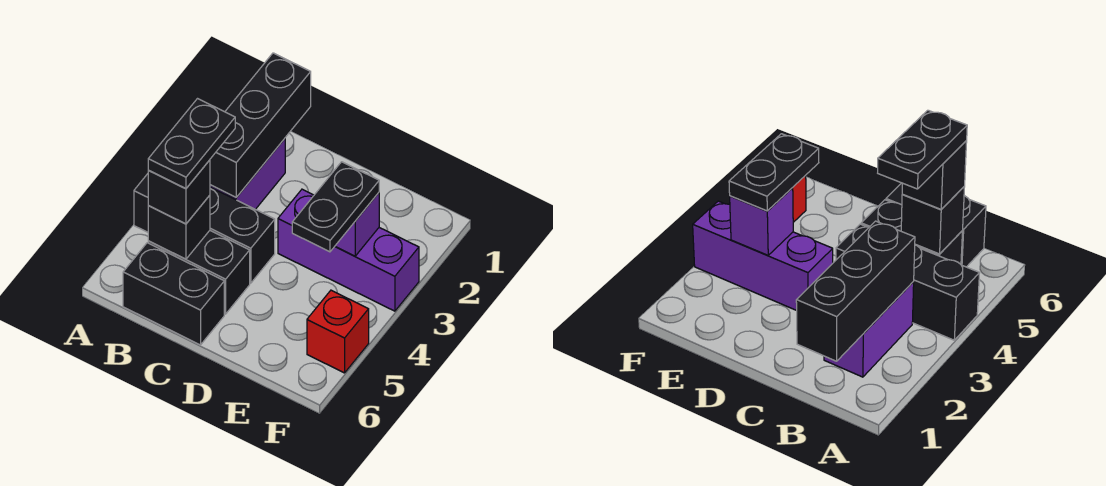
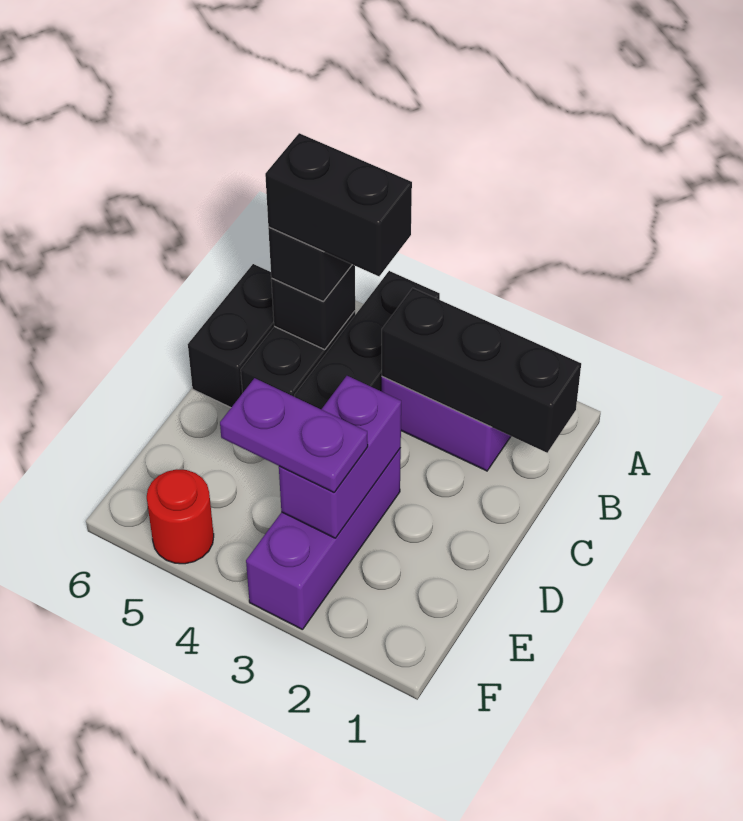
black 1x2 plate [148,99,235,189] -> black 1x2 brick [265,133,412,276]
purple 1x1 brick [335,193,379,256] -> purple 1x2 brick [279,376,401,538]
black 1x2 plate [292,162,379,252] -> purple 1x2 plate [220,378,368,493]
red 1x1 brick [307,290,369,373] -> red 1x1 round brick [147,469,214,564]

